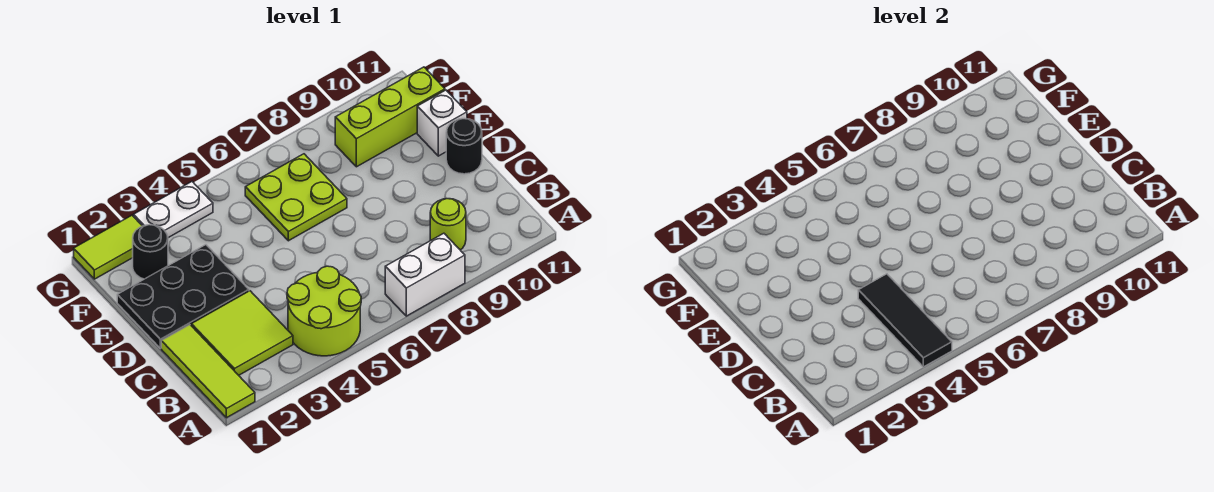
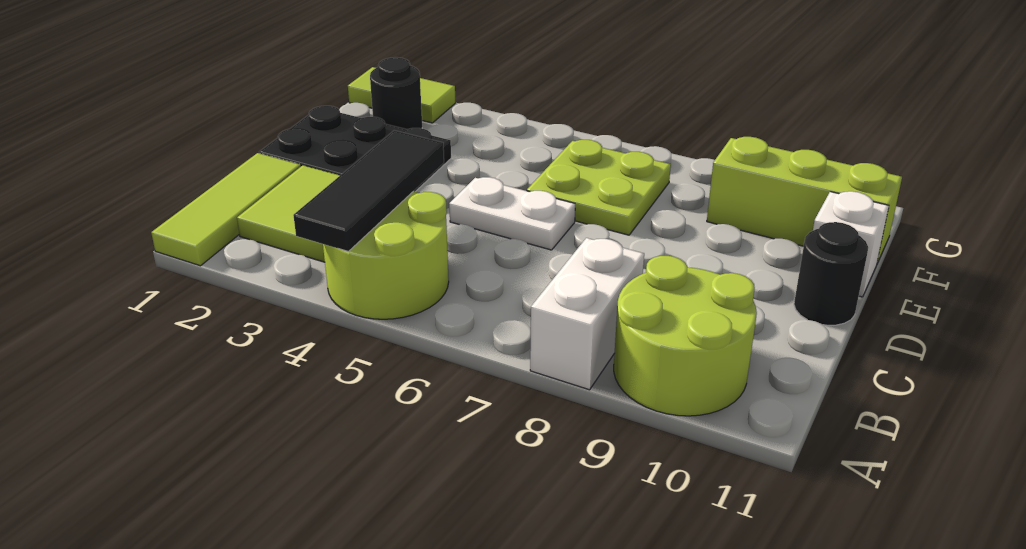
white 1x2 brick [385,233,465,316] -> white 1x2 brick turned to [530,238,644,390]
lime 1x1 round brick [430,199,466,250] -> lime 2x2 round brick [614,256,757,416]
white 1x2 plate [134,182,213,238] -> white 1x2 plate moved to [449,177,575,250]

